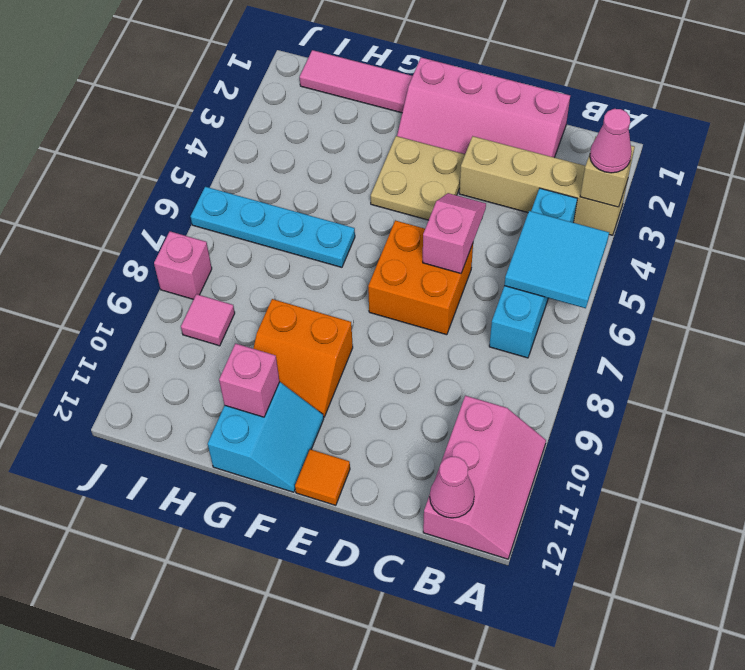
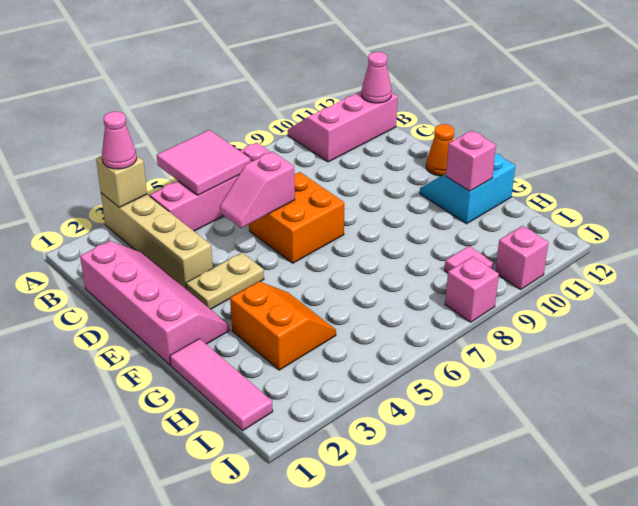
cyan 2x2 tile [504,211,609,308] -> pink 2x2 tile [157,130,250,195]
cyan 1x4 brick [489,188,577,358] -> pink 1x4 brick [150,143,270,231]
tan 2x2 plate [371,136,465,220] -> tan 1x2 plate [186,253,264,309]
orange 1x1 tile [295,449,350,505] -> orange 1x1 cone [426,124,454,176]
orange 2x2 slope [253,299,353,417] -> orange 2x2 slope moved to [230,282,336,370]
cyan 1x4 plate [191,187,355,267] -> none
none -> pink 1x1 brick [495,226,549,290]

